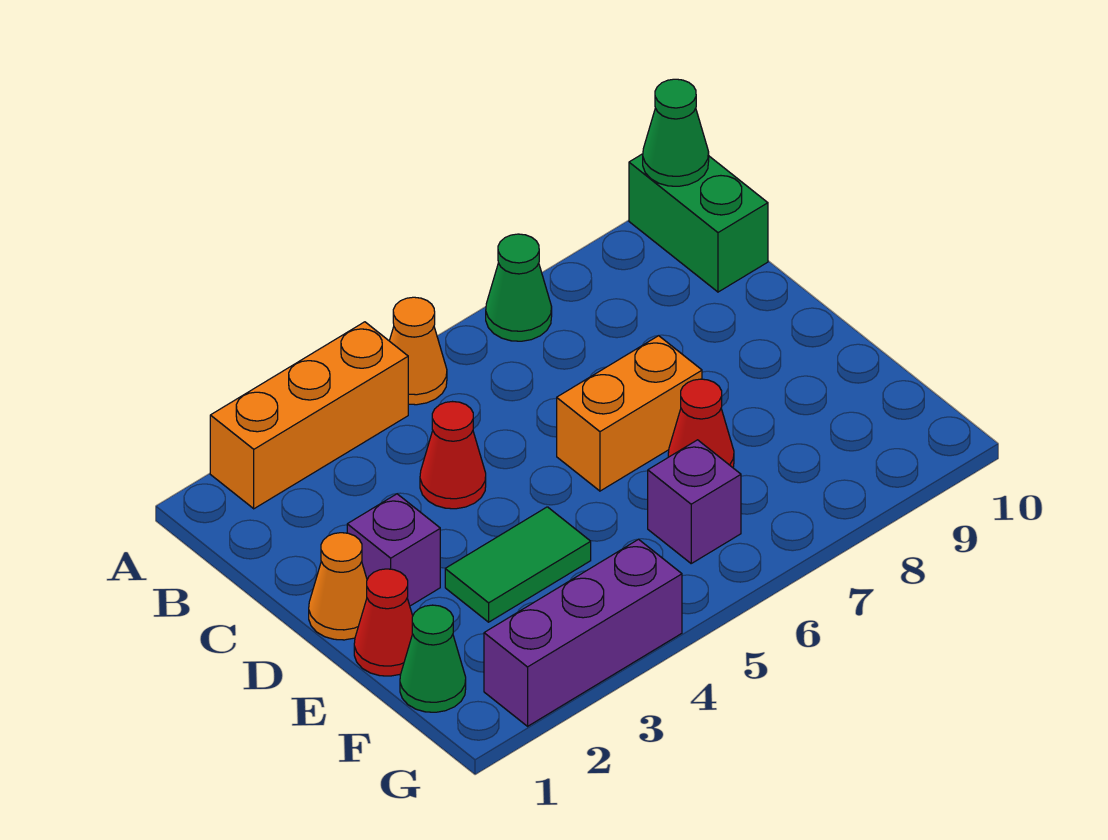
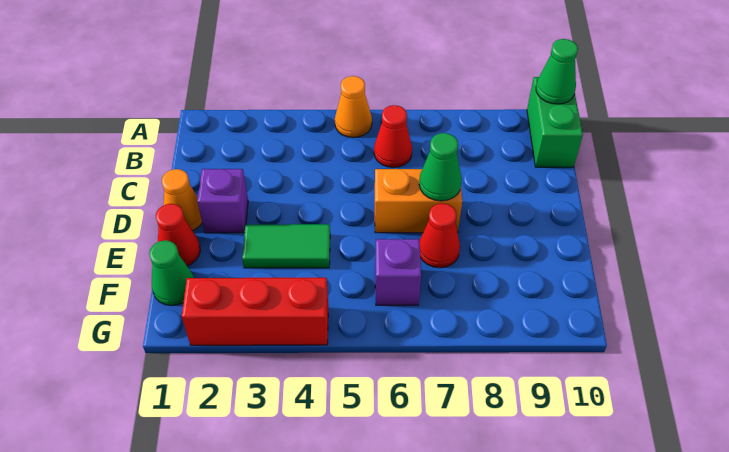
orange 1x3 brick [210,322,408,509] -> none
green 1x1 cone [486,234,552,341] -> green 1x1 cone moved to [419,133,462,201]
red 1x1 cone [420,402,486,509] -> red 1x1 cone moved to [374,105,412,167]
purple 1x3 brick [484,539,682,726] -> red 1x3 brick [182,278,328,345]

